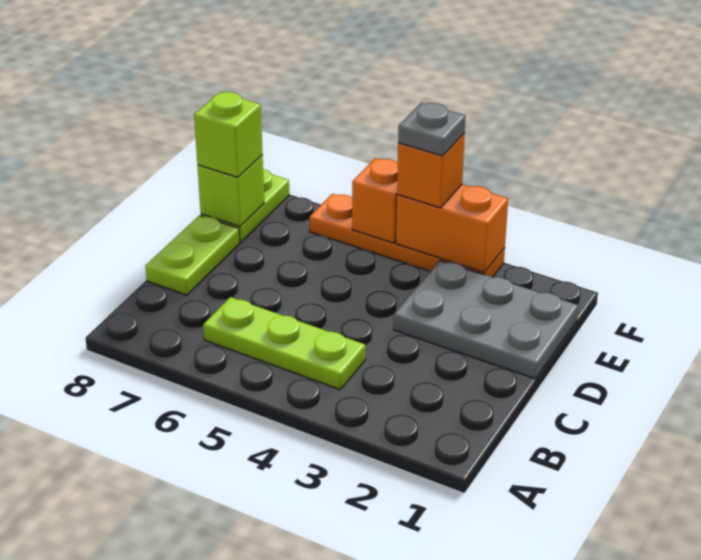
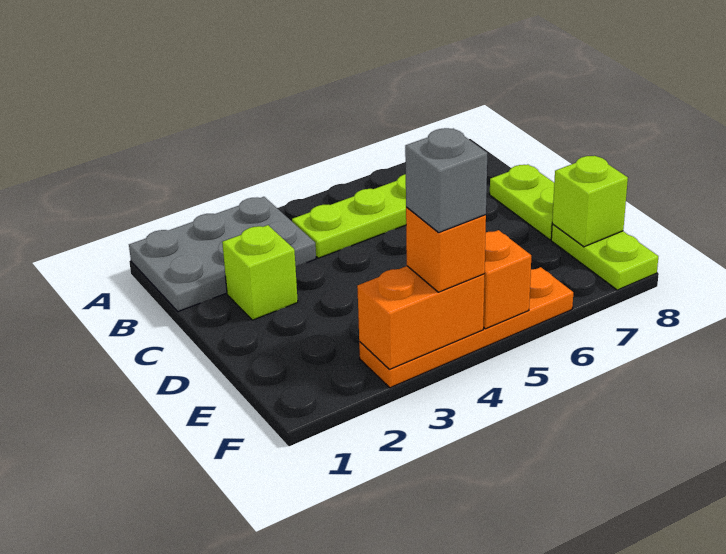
grey 2x3 plate [394,260,578,379] -> grey 2x3 plate moved to [129,197,316,311]
lime 1x1 brick [194,92,263,177] -> lime 1x1 brick moved to [222,225,298,320]
grey 1x1 plate [398,103,465,156] -> grey 1x1 brick [405,128,487,233]

